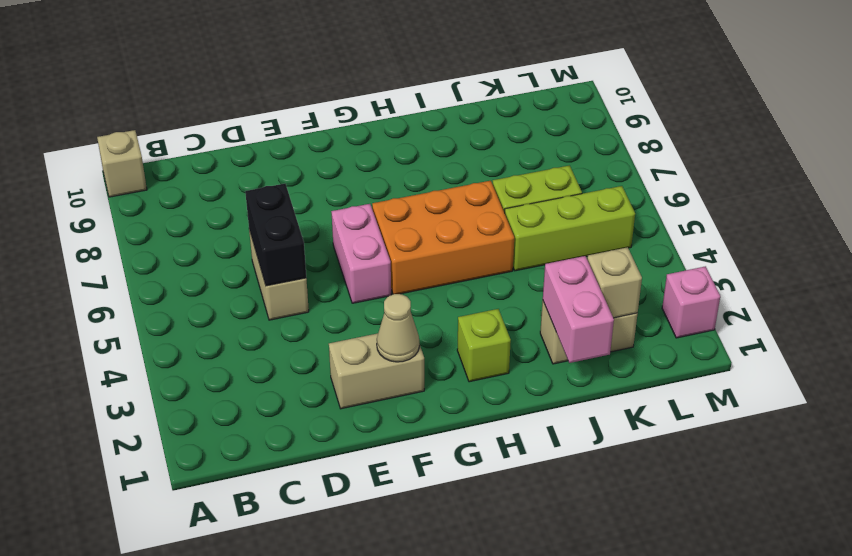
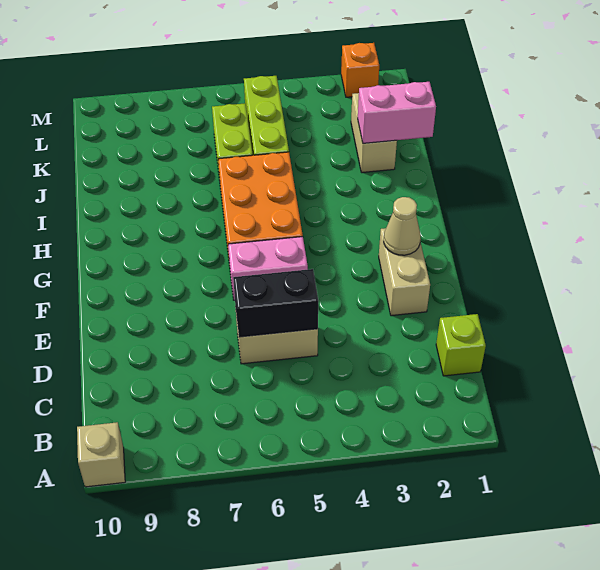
lime 1x1 brick [457,309,511,382] -> lime 1x1 brick moved to [436,314,486,376]
tan 1x1 brick [587,247,642,318] -> none
pink 1x1 brick [662,266,720,338] -> orange 1x1 brick [341,43,379,97]

